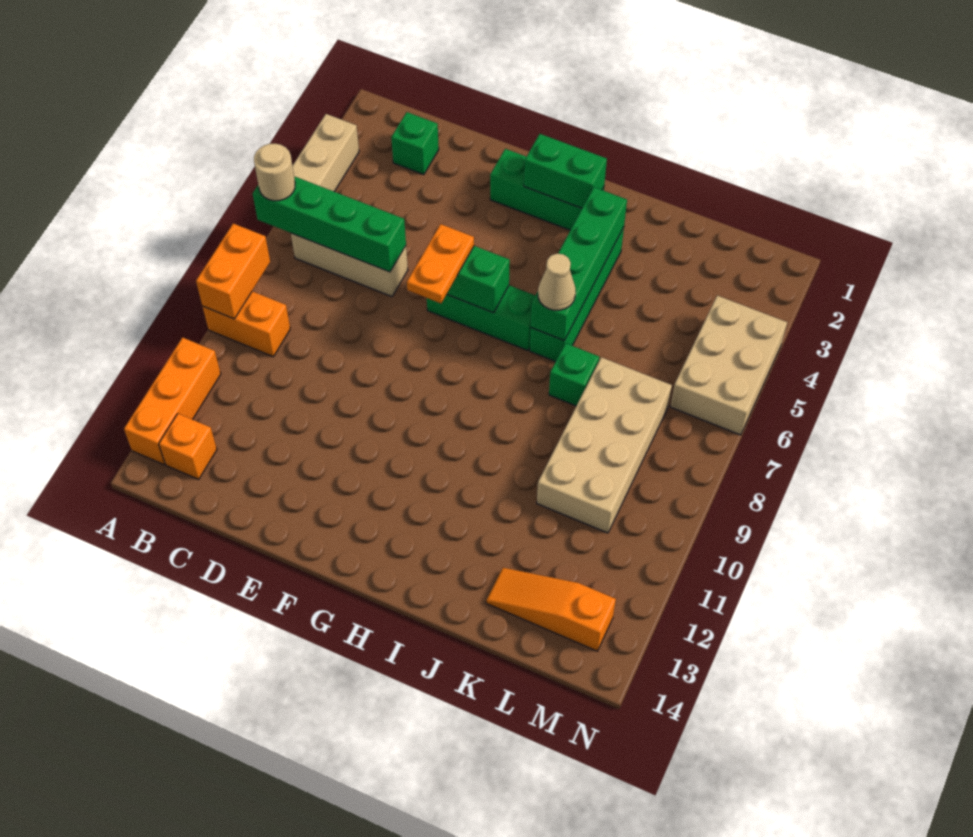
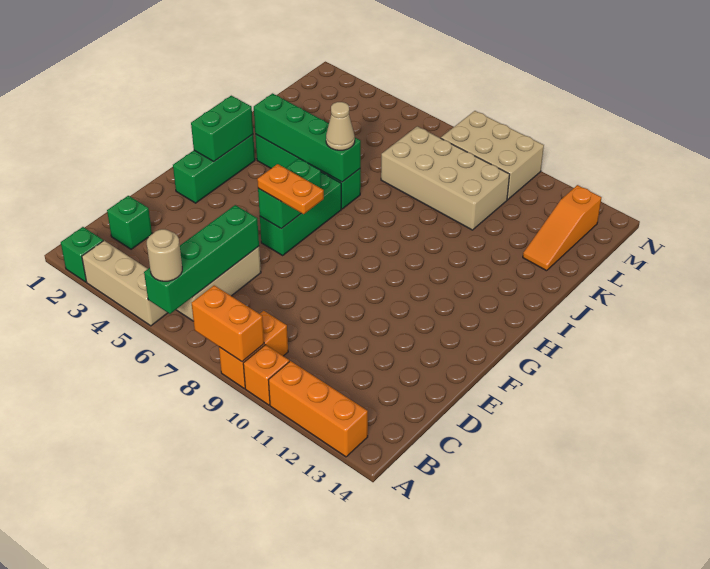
orange 1x1 brick [159,414,217,479] -> orange 1x1 brick moved to [243,345,289,405]
green 1x1 brick [549,343,599,406] -> green 1x1 brick moved to [61,227,103,282]
tan 2x3 brick [670,296,787,435] -> tan 2x3 brick moved to [441,111,544,200]

